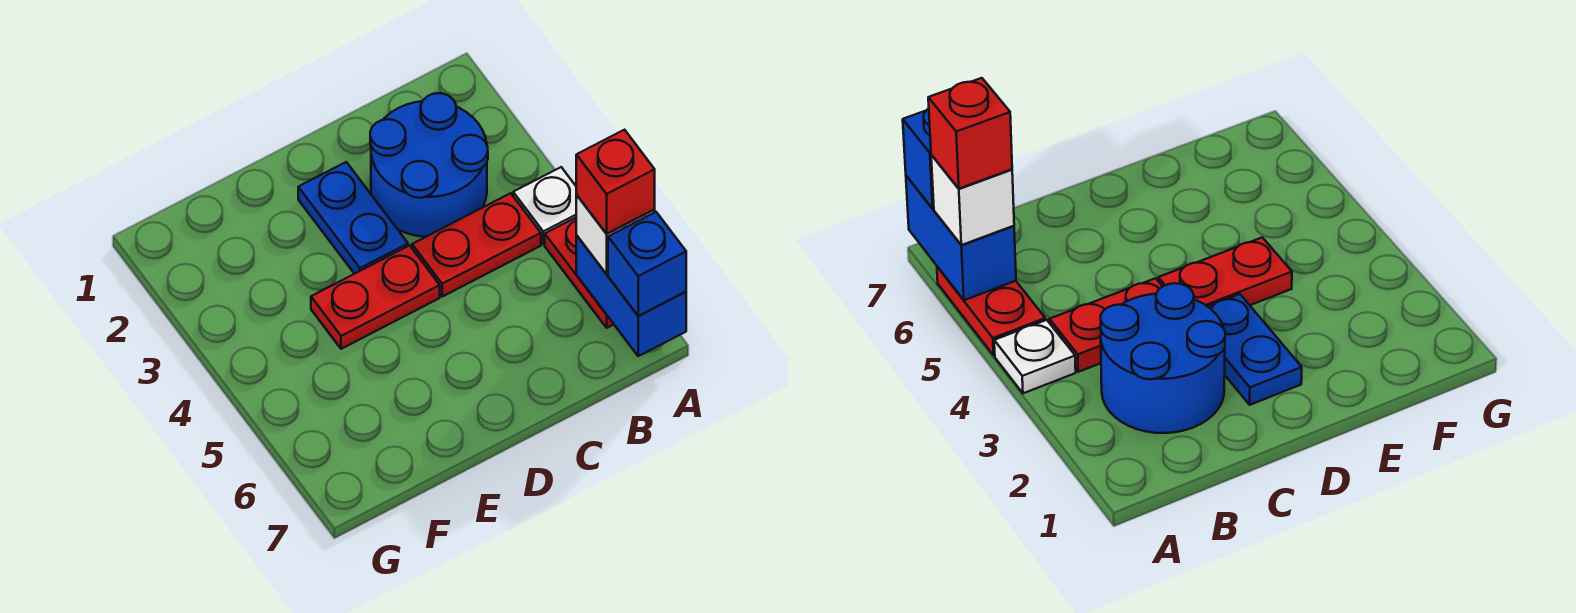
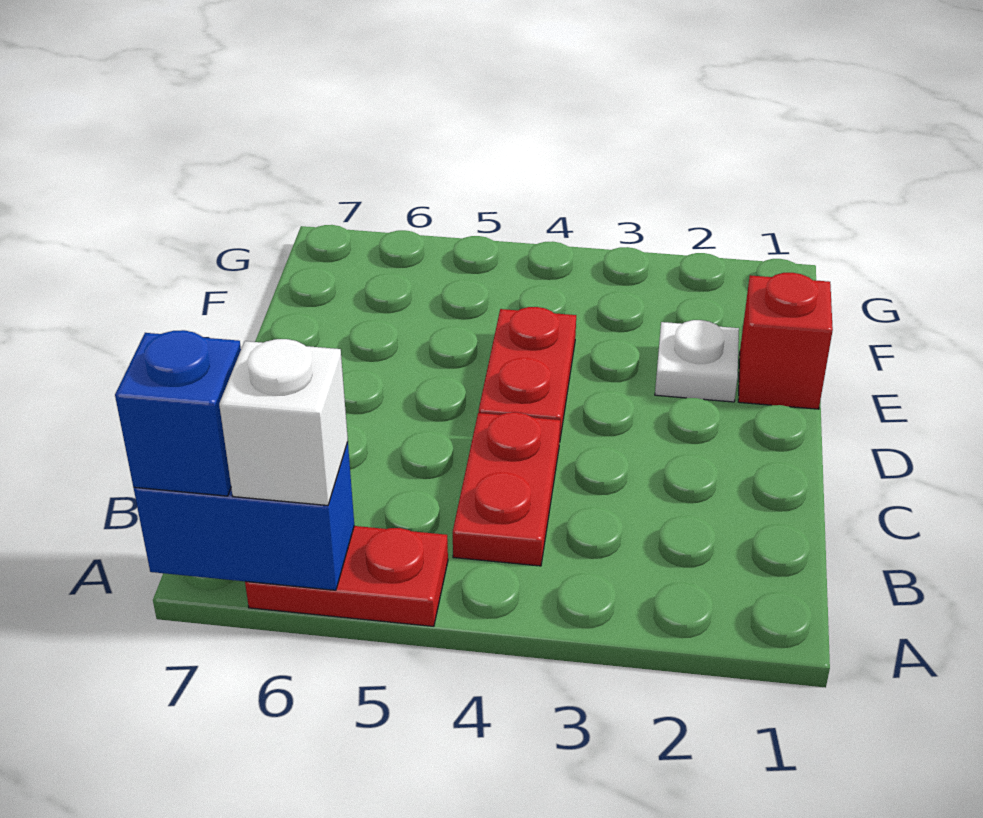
white 1x1 plate [513,167,577,244] -> white 1x1 plate moved to [655,320,739,402]
red 1x1 brick [576,130,655,234] -> red 1x1 brick moved to [738,273,833,409]
blue 2x2 round brick [370,93,488,237] -> none
blue 1x2 plate [298,162,408,274] -> none

